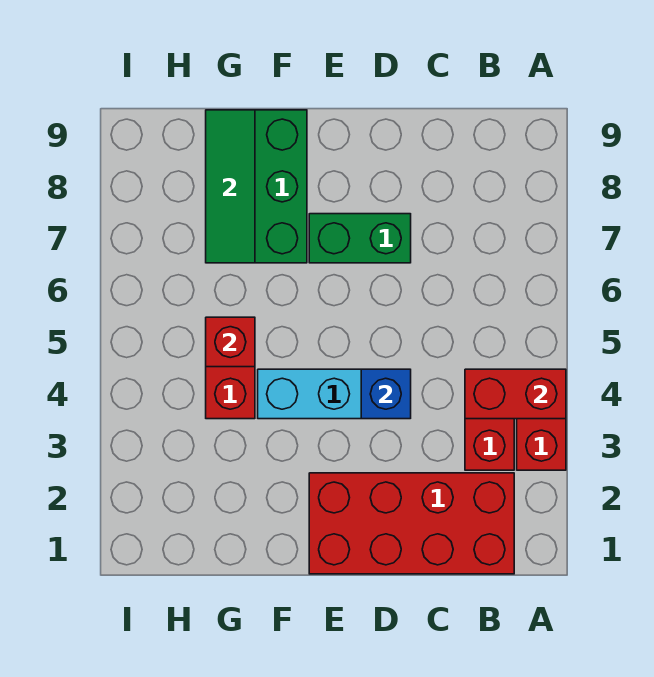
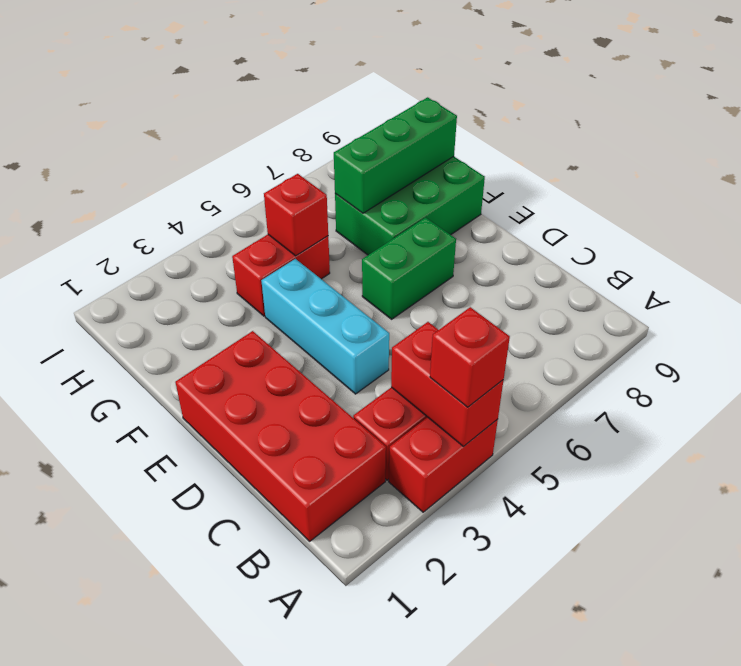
none -> red 1x1 brick [430,307,510,407]
blue 1x1 brick [361,369,411,419] -> none
green 1x2 brick [309,214,411,263] -> green 1x2 brick turned to [362,218,456,319]
green 1x3 tile [206,110,255,263] -> green 1x3 brick [334,97,457,213]

